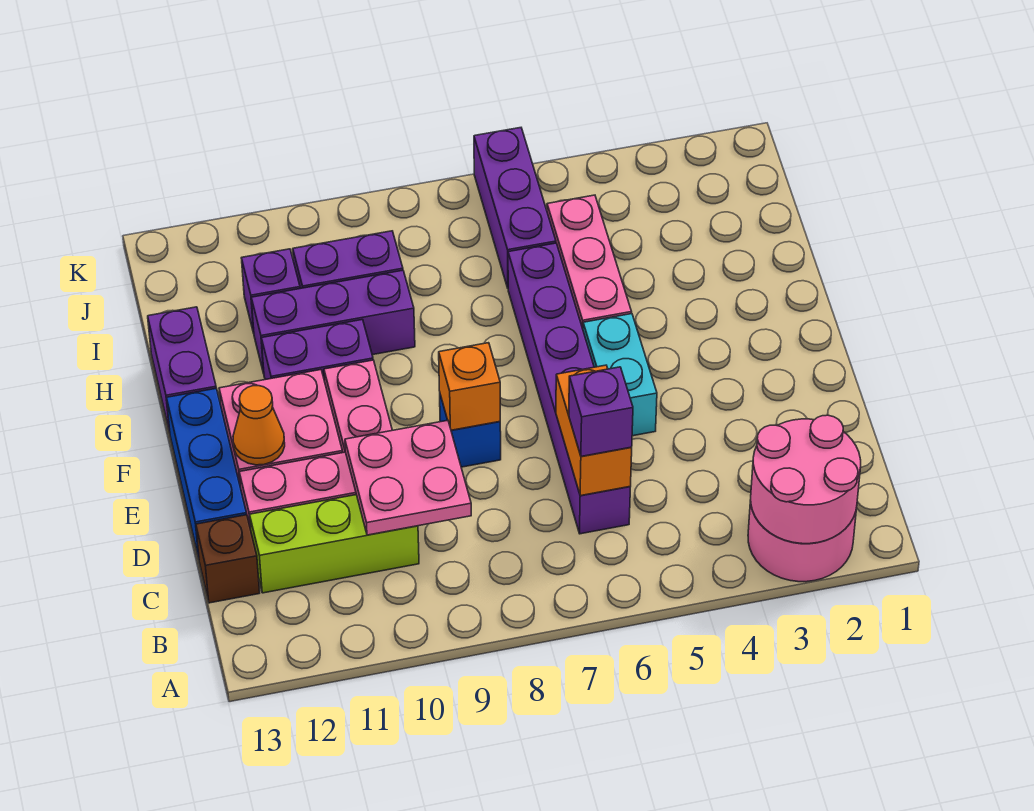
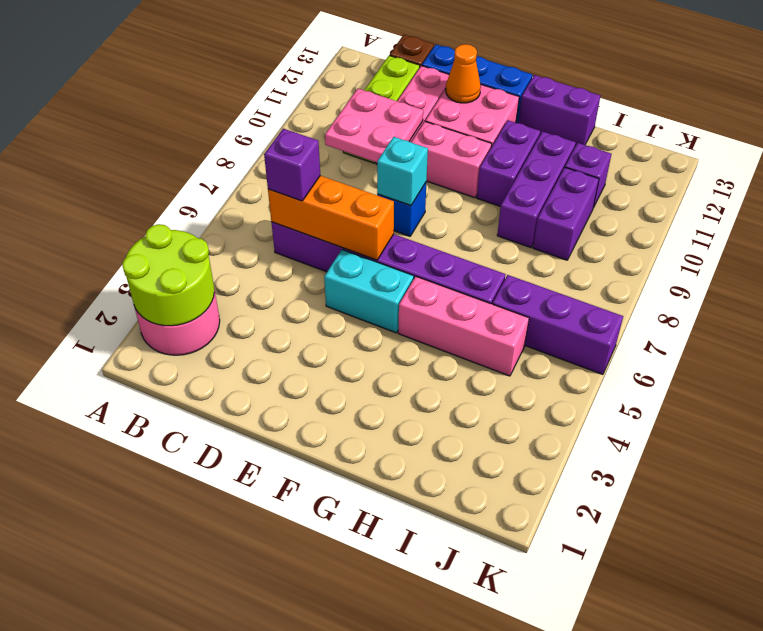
pink 2x2 round brick [751,415,861,544] -> lime 2x2 round brick [122,224,214,326]
orange 1x2 brick [556,365,632,496] -> orange 1x3 brick [268,176,394,260]
orange 1x1 brick [439,343,500,430] -> cyan 1x1 brick [377,137,428,206]

